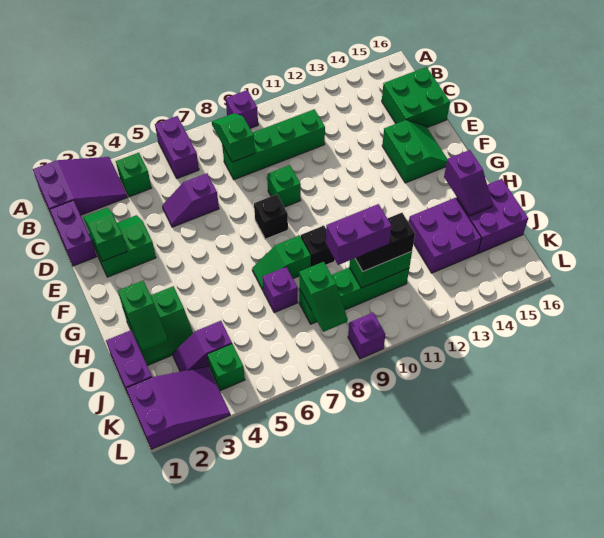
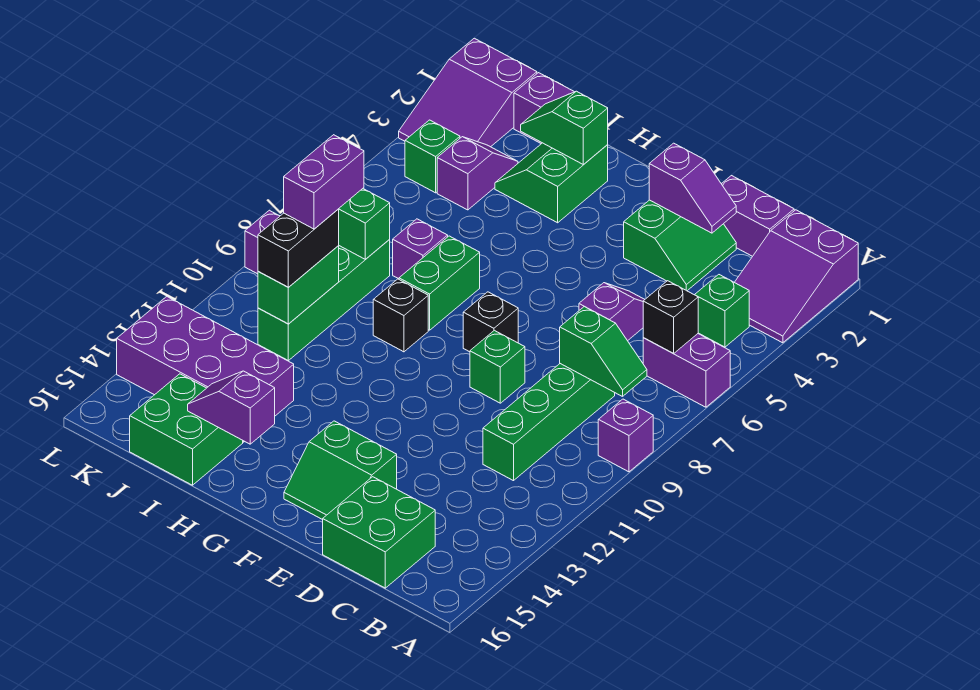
none -> black 1x1 brick [643,281,698,354]
green 1x2 slope [83,208,127,261] -> purple 1x2 slope [649,143,736,233]
green 1x2 slope [252,235,311,290] -> green 1x2 brick [399,236,480,330]
purple 2x2 brick [409,198,481,273] -> purple 2x4 brick [117,297,294,442]
purple 2x2 brick [456,179,528,253] -> green 2x2 brick [130,374,243,485]

